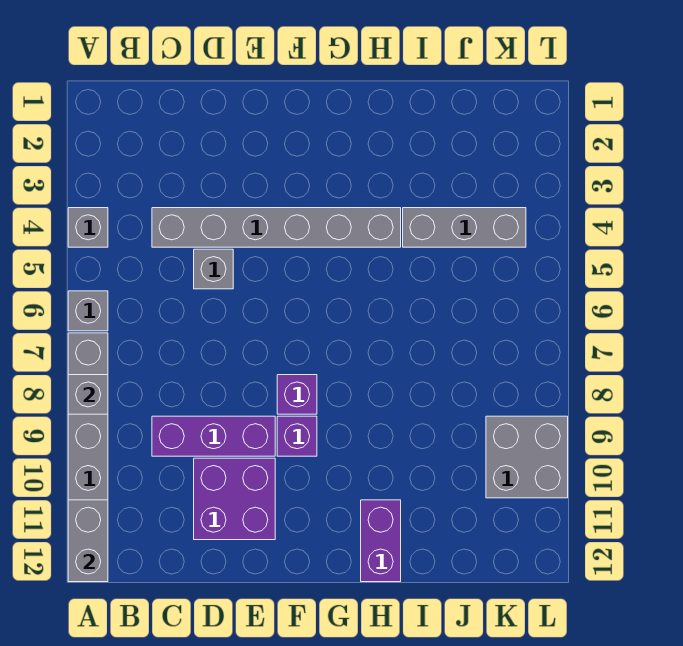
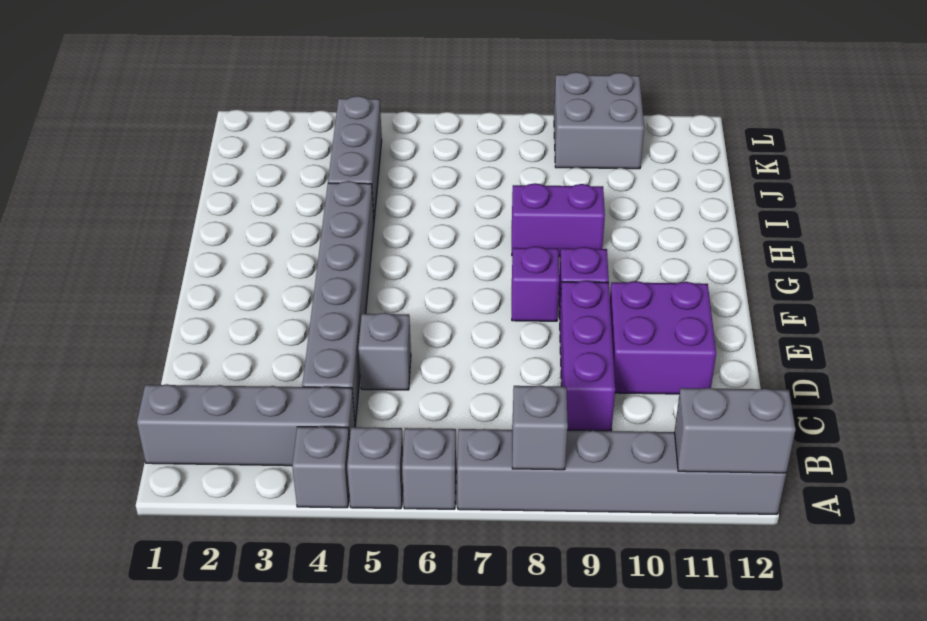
none -> grey 1x1 brick [347,427,403,509]
none -> grey 1x4 brick [137,384,355,466]
purple 1x2 brick [361,500,401,582] -> purple 1x2 brick moved to [512,183,605,256]

